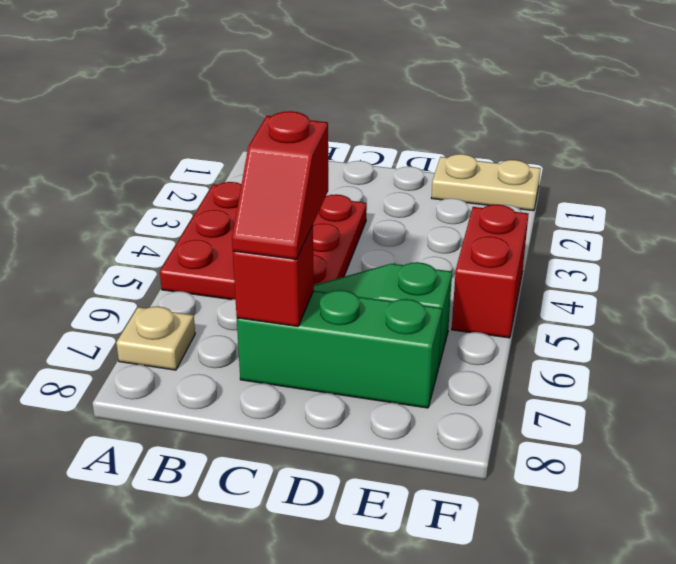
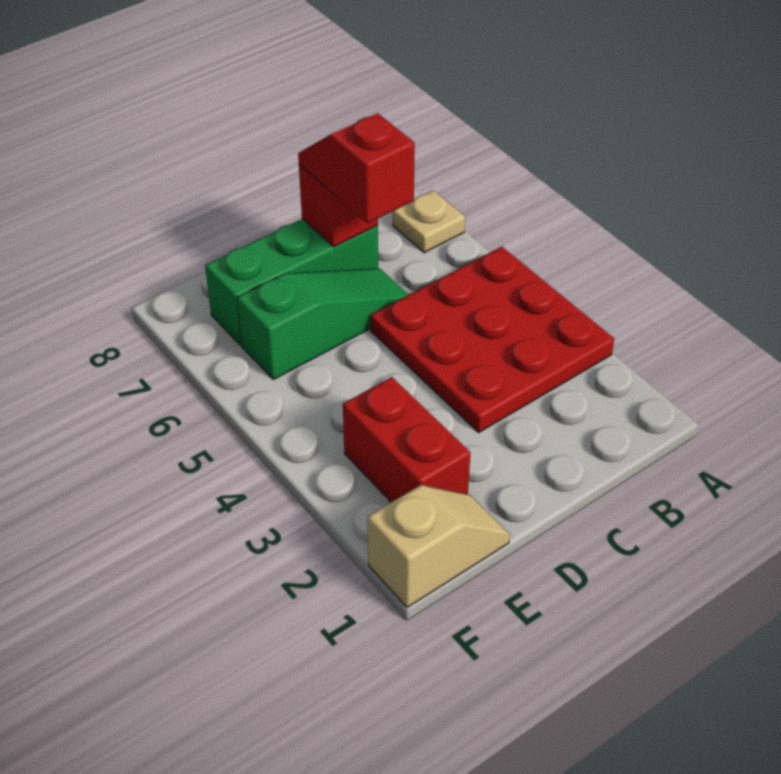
tan 1x2 plate [431,154,541,211] -> tan 1x2 slope [367,485,510,608]
red 1x2 brick [452,205,528,338] -> red 1x2 brick moved to [343,377,471,502]

